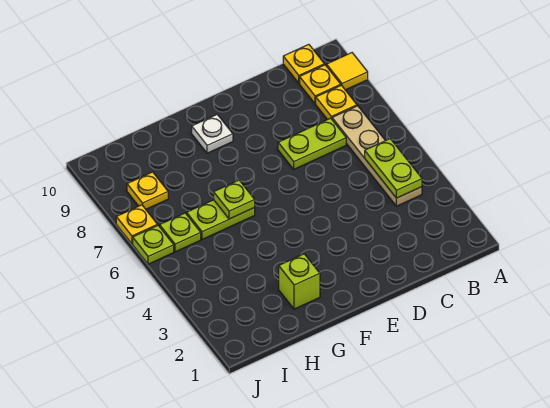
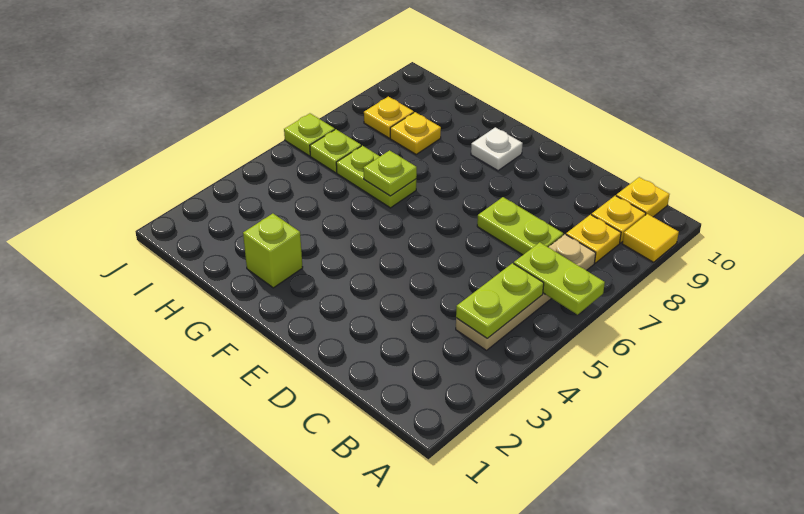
none -> lime 1x2 plate [514,242,605,315]
yellow 1x1 plate [116,205,158,244] -> yellow 1x1 plate moved to [390,112,441,154]

